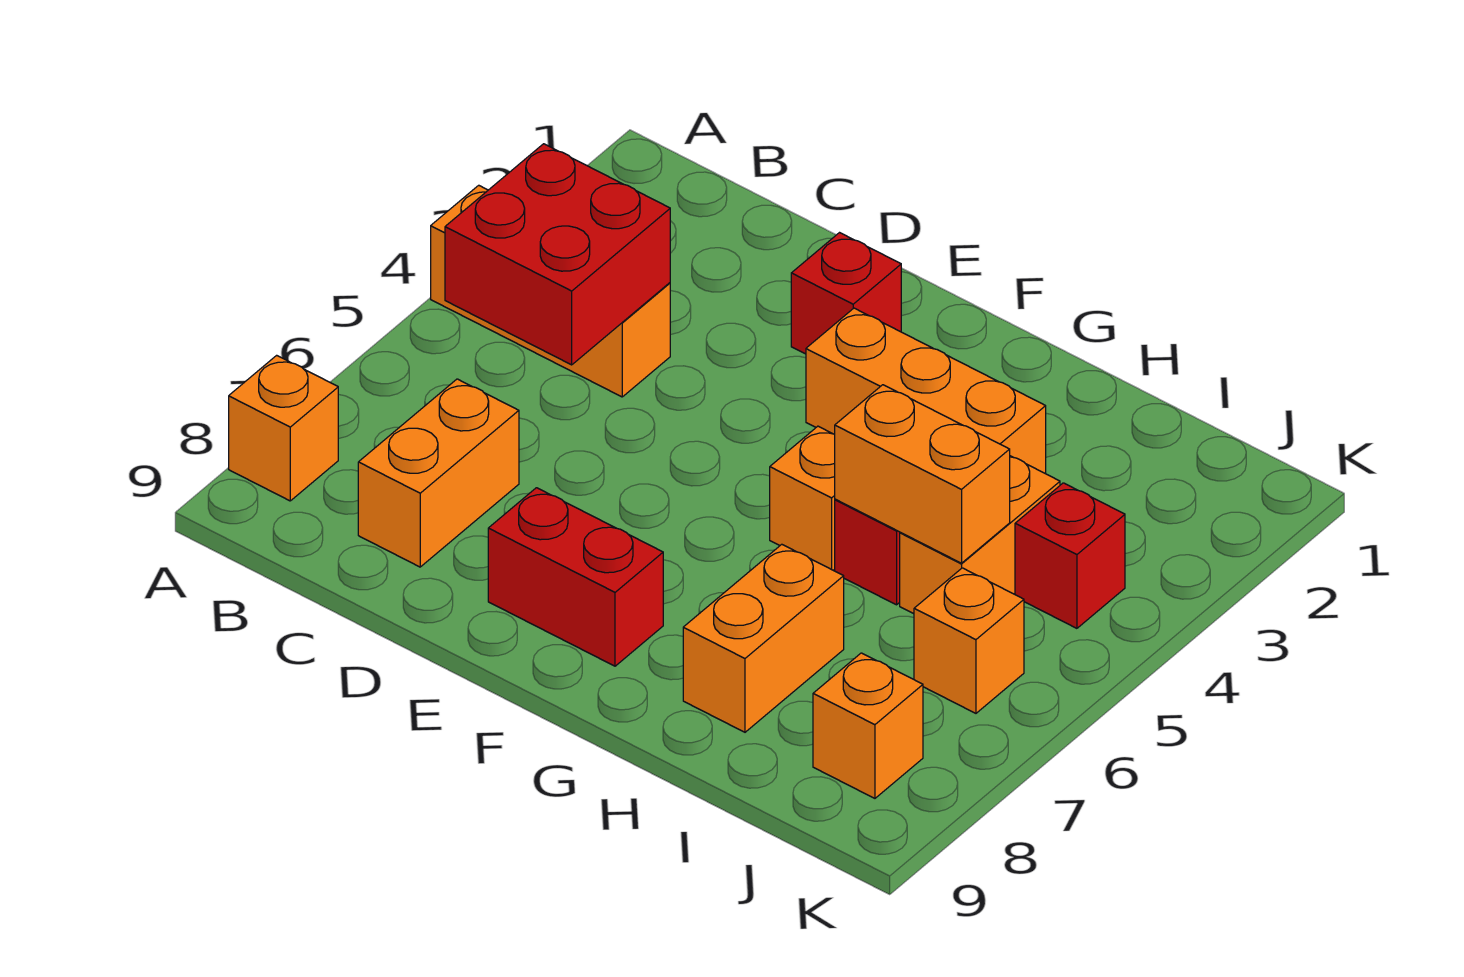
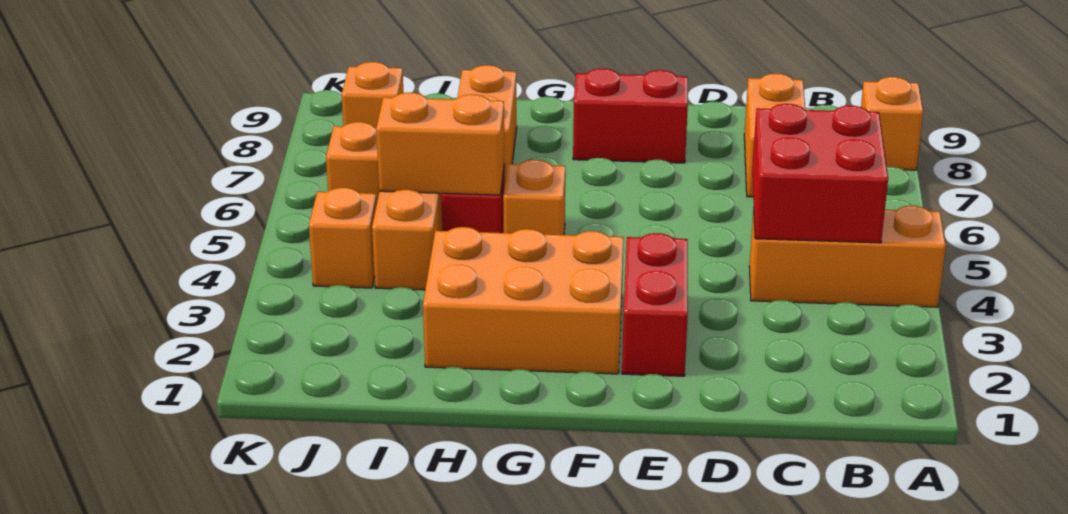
red 1x1 brick [791,233,901,354] -> red 1x2 brick [622,233,688,376]
orange 1x3 brick [806,308,1046,474] -> orange 2x3 brick [423,227,624,374]
red 1x1 brick [1015,483,1125,628] -> orange 1x1 brick [309,188,377,288]

